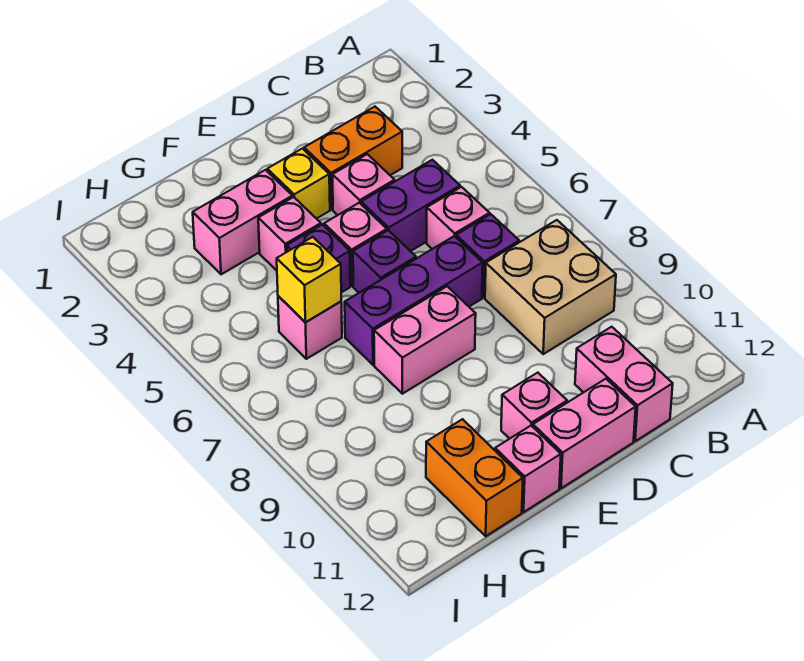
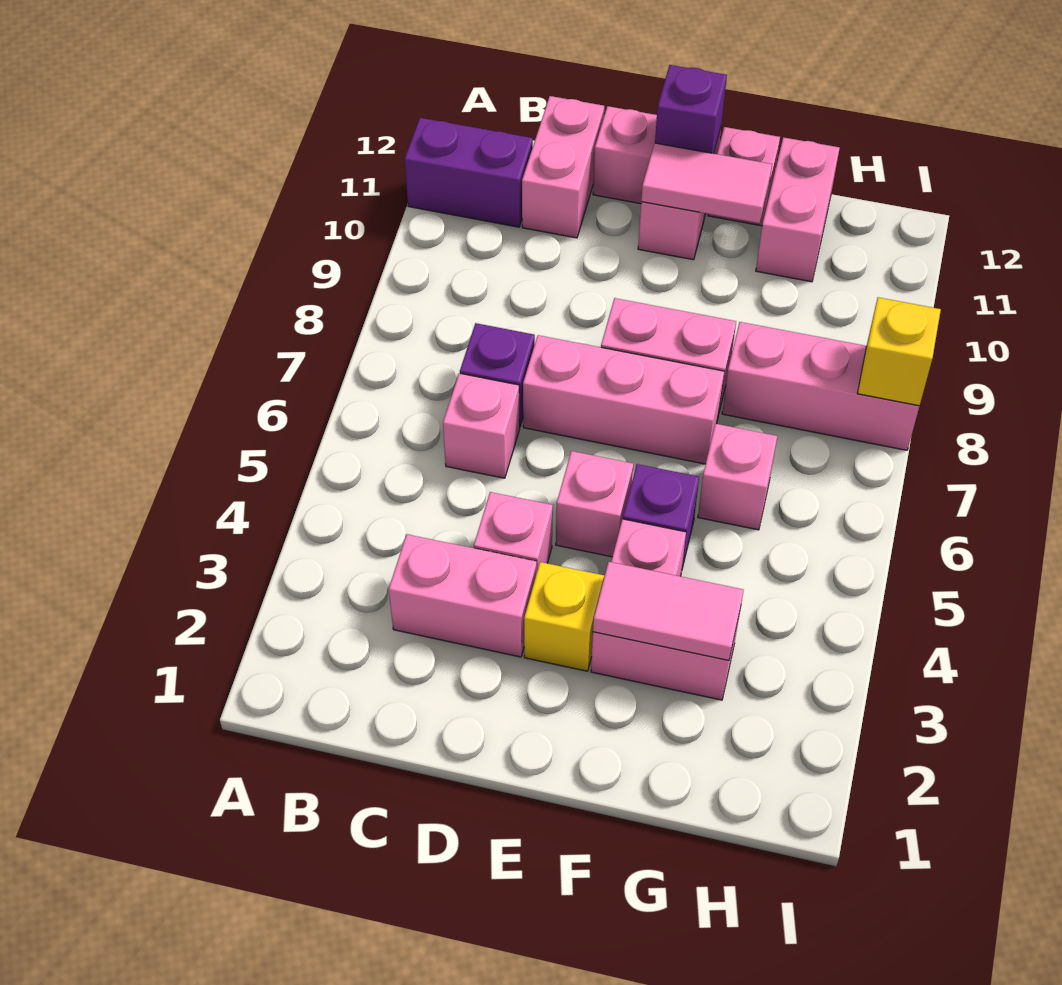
tan 2x2 brick [485,220,616,354] -> none
orange 1x2 brick [304,107,402,209] -> pink 1x2 brick [389,534,537,657]
purple 1x2 brick [361,160,460,251] -> purple 1x2 brick moved to [405,118,533,227]
purple 1x3 brick [345,236,483,365] -> pink 1x3 brick [523,335,724,464]
purple 1x1 brick [353,230,416,293] -> purple 1x1 brick moved to [655,65,727,154]
none -> pink 1x2 tile [641,143,772,223]
none -> pink 1x2 tile [593,562,744,660]
yellow 1x1 brick [277,237,341,322] -> yellow 1x1 brick moved to [857,297,941,406]
none -> pink 1x3 brick [722,322,919,450]
orange 1x2 brick [426,419,523,536] -> pink 1x2 brick [756,137,840,282]

